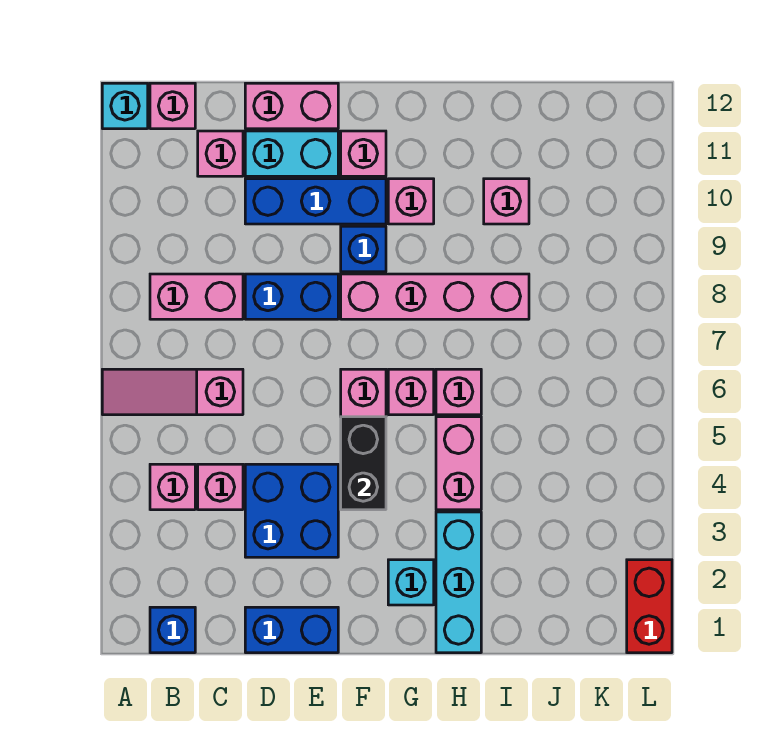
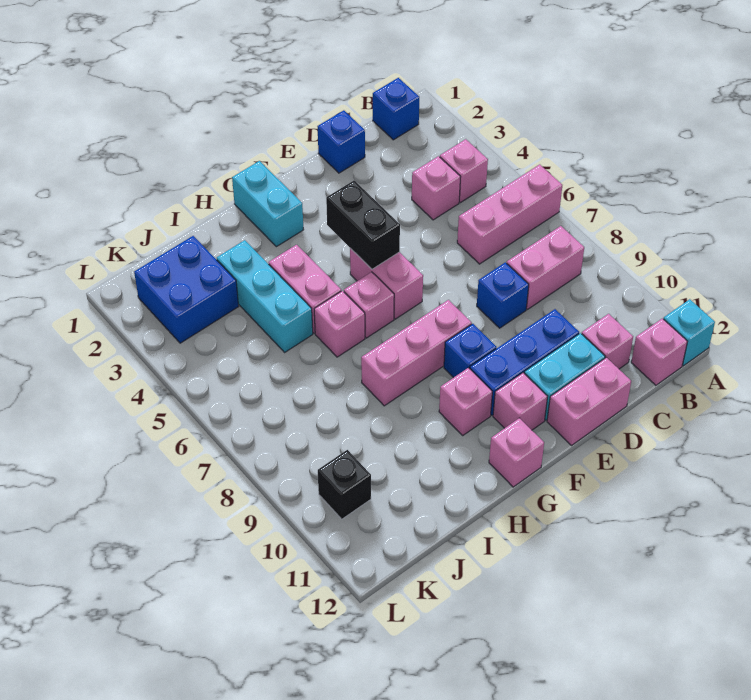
pink 1x3 slope [102,369,243,415] -> pink 1x3 brick [457,164,562,264]
blue 1x2 brick [245,607,338,653] -> blue 1x1 brick [317,110,365,173]
blue 2x2 brick [245,464,338,557] -> blue 2x2 brick moved to [134,236,239,343]
blue 1x2 brick [245,274,338,319] -> blue 1x1 brick [477,262,529,328]
pink 1x4 brick [341,274,529,319] -> pink 1x3 brick [361,300,472,406]
cyan 1x1 brick [388,560,434,605] -> cyan 1x2 brick [232,161,304,247]
cyan 1x3 brick [436,512,481,653] -> cyan 1x3 brick moved to [217,240,313,352]
pink 1x1 brick [484,179,529,224] -> pink 1x1 brick moved to [489,418,544,487]
none -> black 1x1 brick [318,450,371,519]
red 1x2 brick [627,560,672,653] -> none

